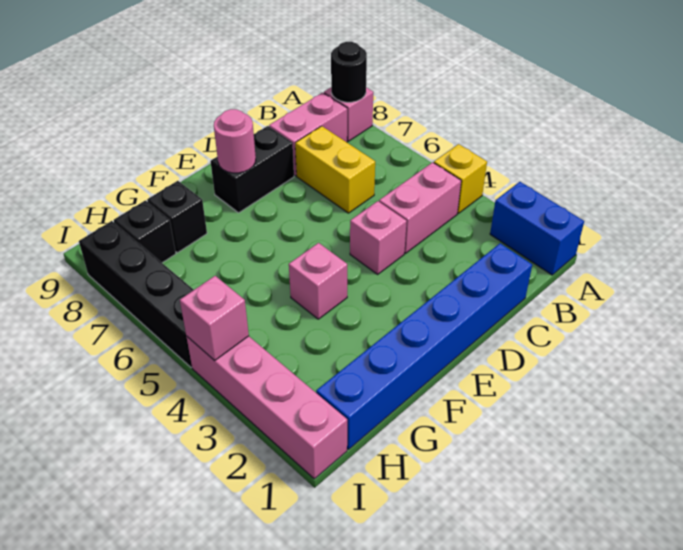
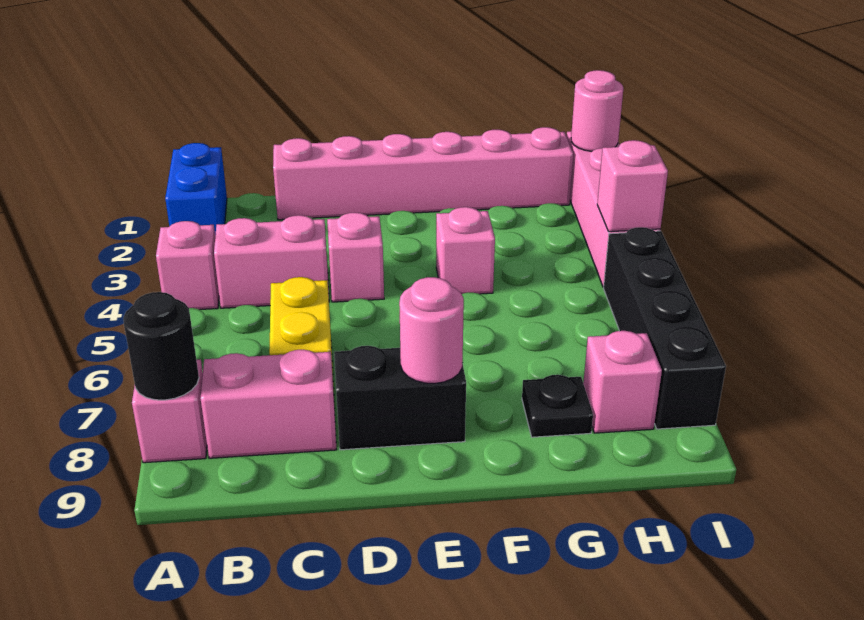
yellow 1x1 brick [434,144,487,213] -> pink 1x1 brick [156,221,219,310]
blue 1x6 brick [316,243,532,449] -> pink 1x6 brick [273,127,573,220]
black 1x1 brick [147,181,207,253] -> black 1x1 plate [522,375,593,437]
black 1x1 brick [114,200,176,263] -> pink 1x1 brick [583,331,662,433]
none -> pink 1x1 round brick [571,70,623,151]

